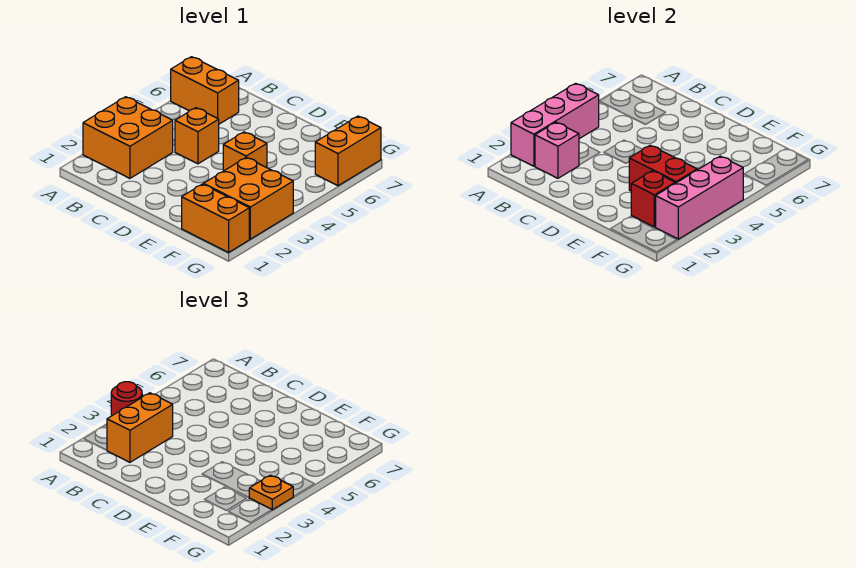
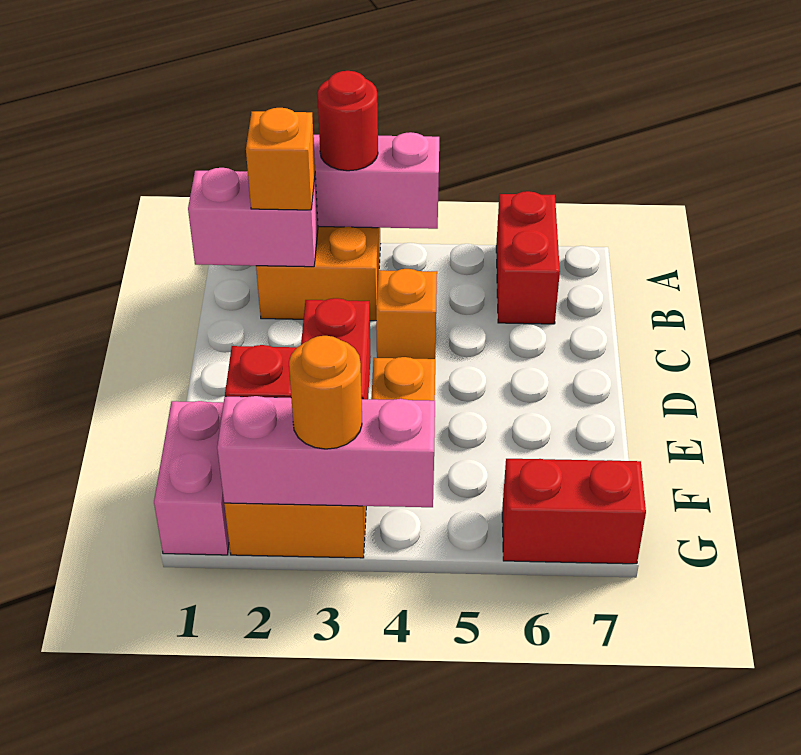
orange 1x2 brick [171,57,239,124] -> red 1x2 brick [496,191,560,324]
pink 1x1 brick [535,122,579,178] -> pink 1x2 brick [188,168,318,267]
orange 1x2 brick [107,393,173,462] -> orange 1x1 brick [246,108,315,210]
orange 1x2 brick [182,184,249,252] -> pink 1x2 brick [154,401,229,555]
orange 1x1 plate [249,475,293,510] -> orange 1x1 round brick [289,336,362,449]
orange 1x2 brick [315,116,381,186] -> red 1x2 brick [502,459,646,564]

